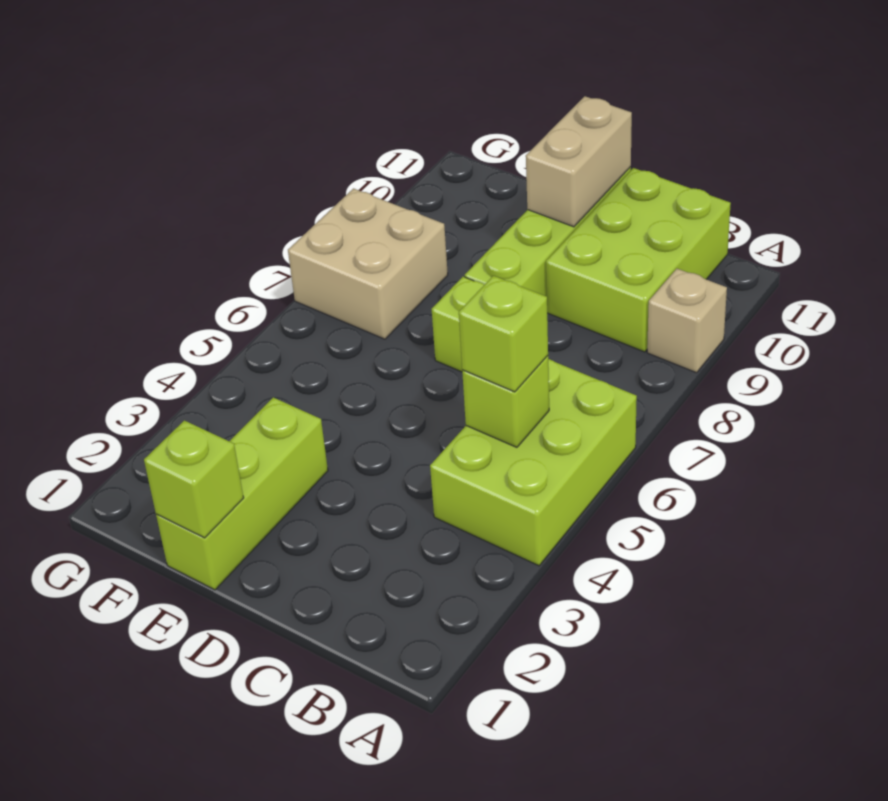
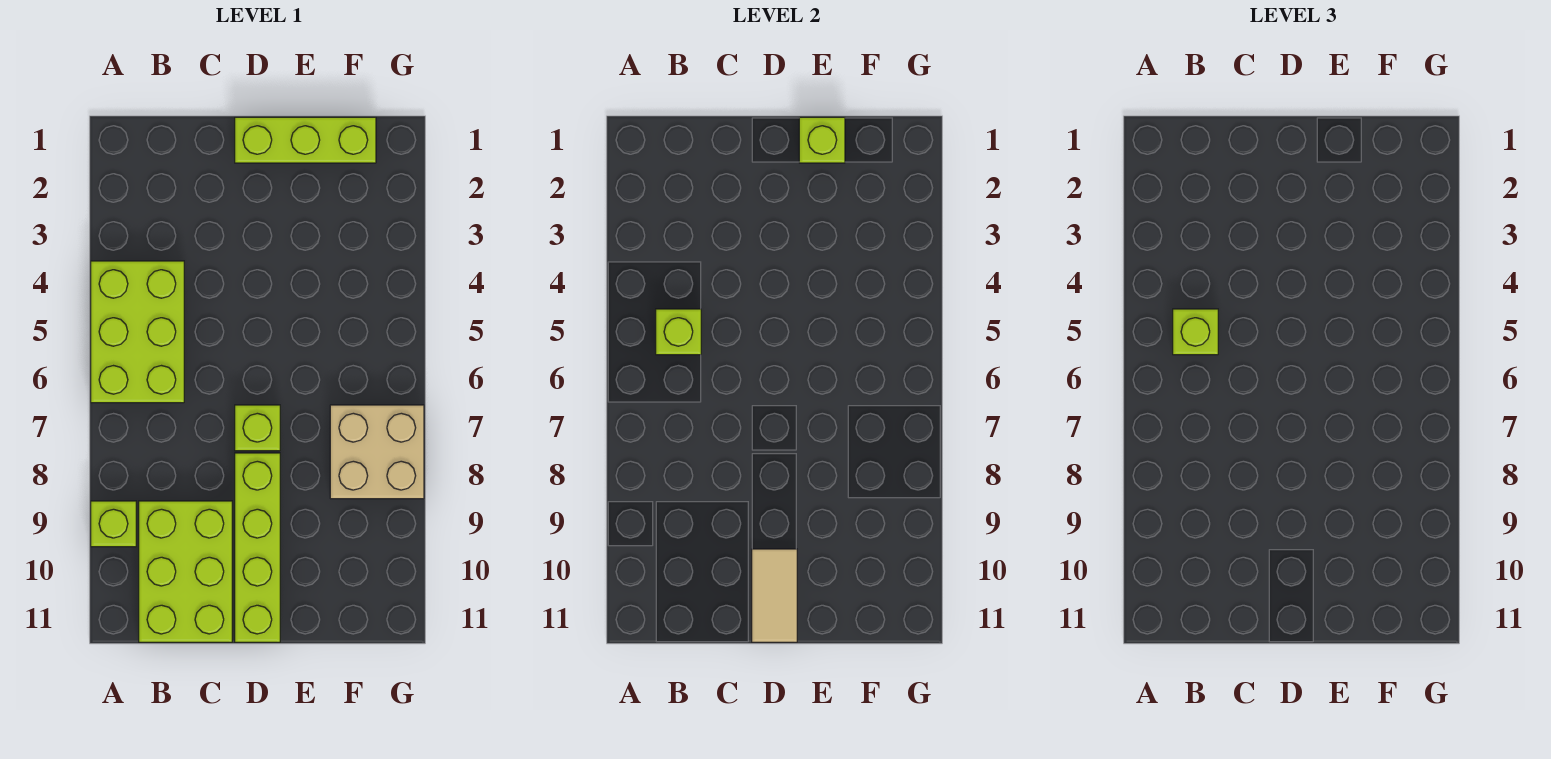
tan 1x1 brick [647,269,727,373] -> lime 1x1 brick [91,501,136,547]
tan 1x2 brick [526,96,632,227] -> tan 1x2 tile [752,549,797,642]
lime 1x3 brick [156,397,328,590] -> lime 1x3 brick turned to [235,117,376,163]

